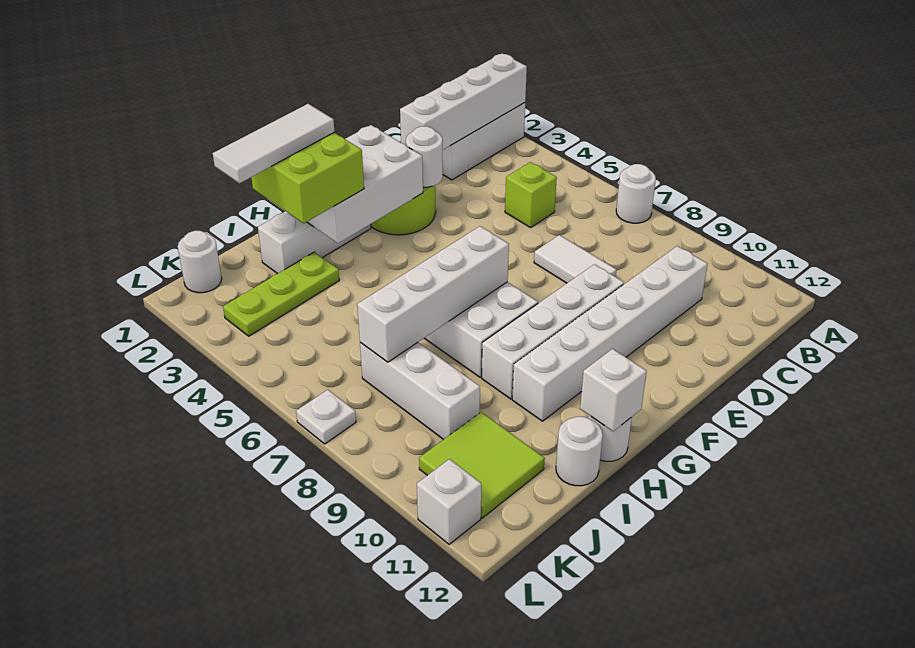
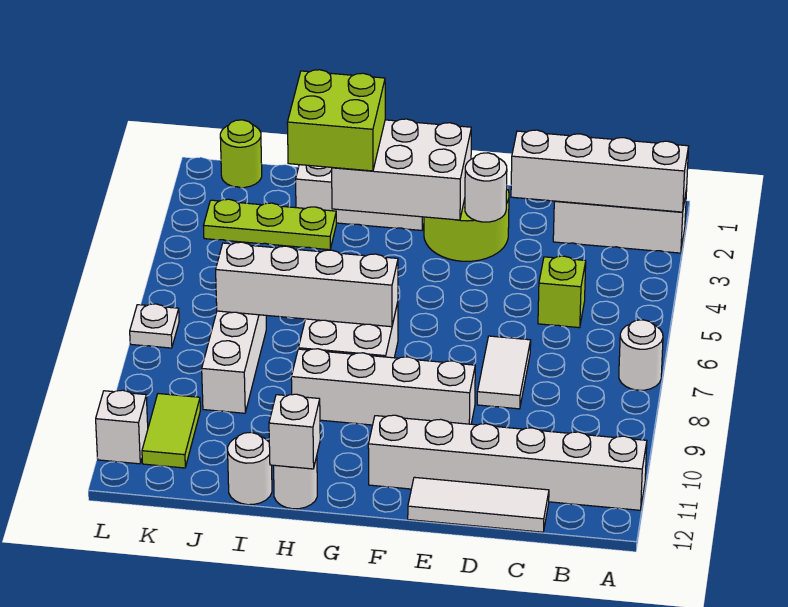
white 1x6 brick [512,246,707,421] -> white 1x6 brick moved to [368,415,647,510]
white 1x3 tile [213,104,334,183] -> white 1x3 tile moved to [408,477,549,532]
lime 2x2 tile [419,412,545,518] -> lime 1x2 tile [142,394,200,468]
white 1x1 round brick [178,231,222,293] -> lime 1x1 round brick [220,120,262,188]

